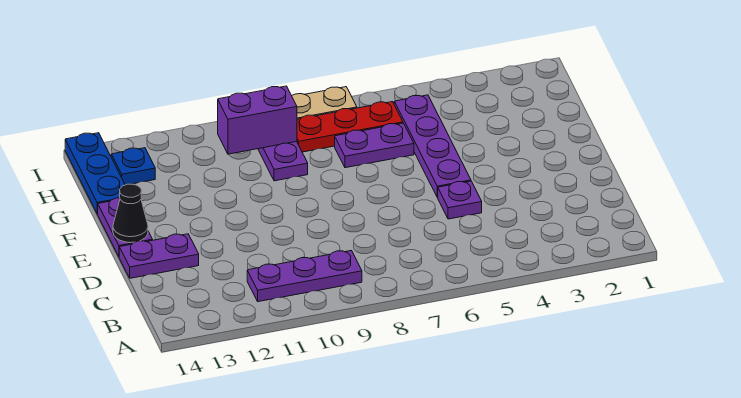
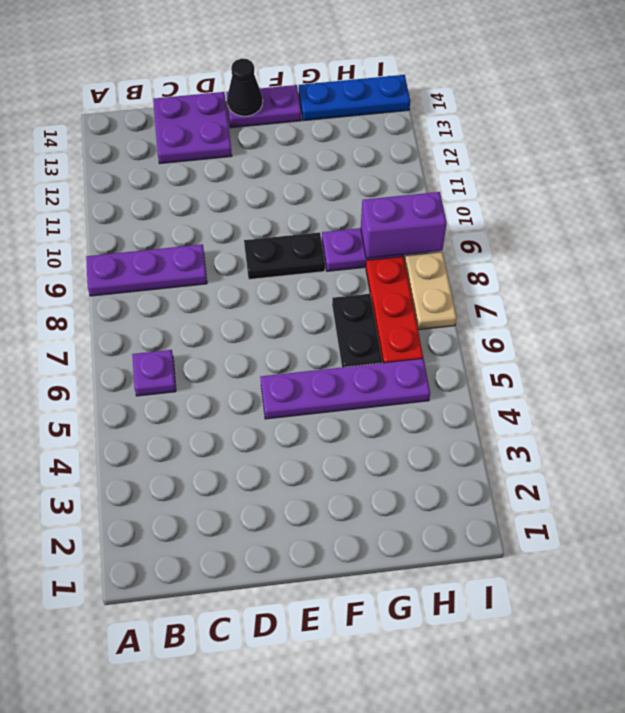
purple 1x3 plate [247,251,362,302] -> purple 1x3 plate turned to [86,244,207,296]
purple 1x1 plate [437,181,482,219] -> purple 1x1 plate moved to [132,350,176,396]
purple 1x2 plate [119,234,199,278] -> purple 2x2 plate [153,92,232,164]
none -> black 1x2 plate [244,232,325,279]
purple 1x2 plate [335,123,414,168] -> black 1x2 plate [332,294,382,367]
purple 1x2 brick [218,86,297,154] -> purple 1x2 brick turned to [361,192,447,258]
blue 1x1 plate [111,148,155,185] -> none

